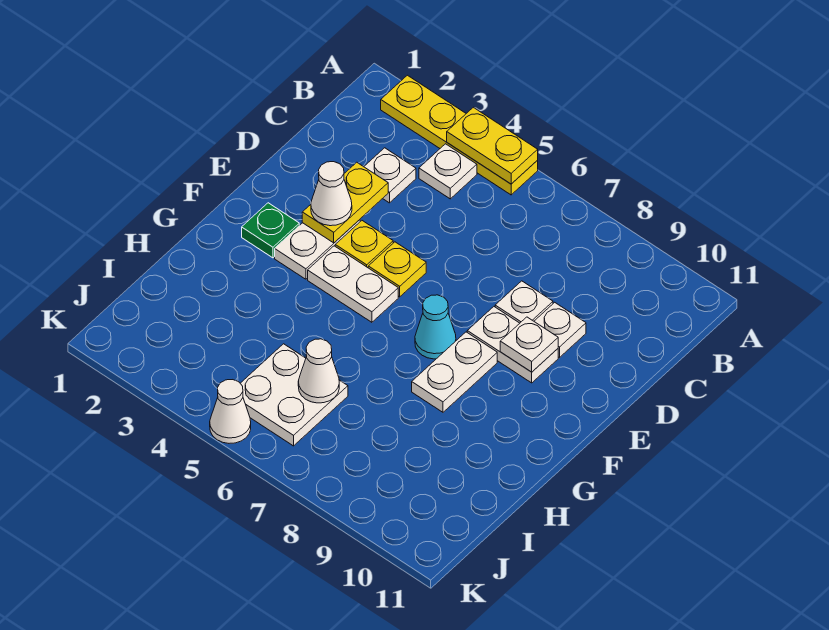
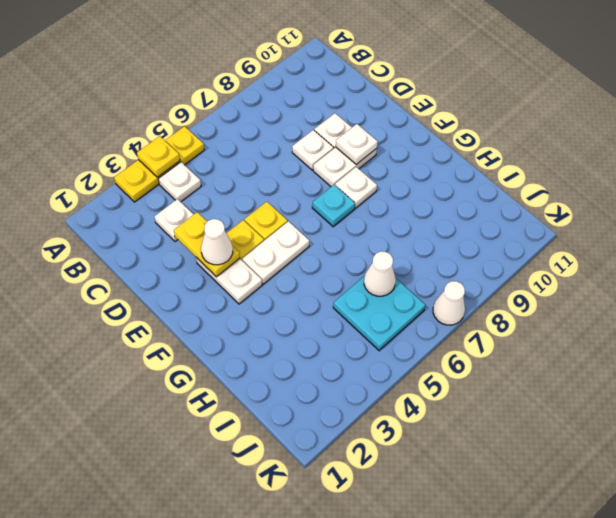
yellow 1x4 plate [381,75,538,195] -> yellow 1x3 plate [114,126,204,202]
yellow 1x2 plate [447,107,538,184] -> yellow 1x1 plate [137,136,180,177]
green 1x1 plate [242,203,299,258] -> none
cyan 1x1 cone [415,295,456,359] -> cyan 1x1 plate [312,185,355,227]
white 1x2 plate [412,332,497,412] -> white 1x1 plate [335,167,377,208]
white 2x2 plate [240,344,348,446] -> cyan 2x2 plate [333,277,425,351]
white 1x1 cone [210,380,251,443] -> white 1x1 cone moved to [433,281,465,325]

